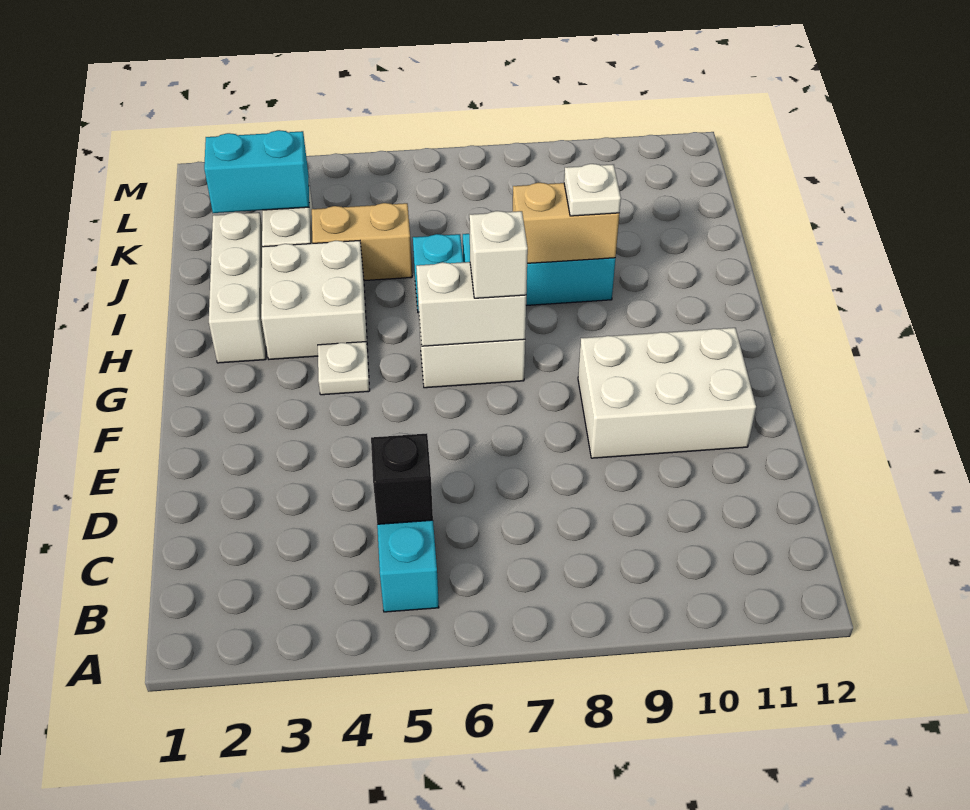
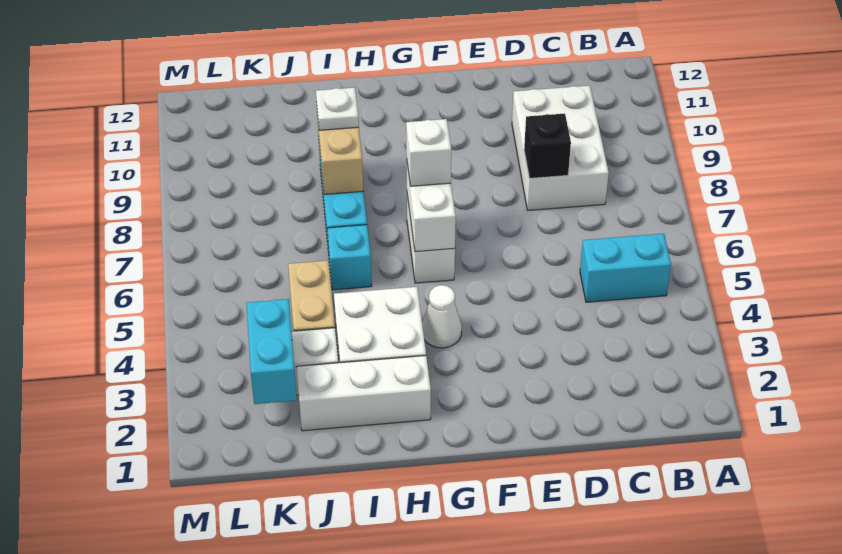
black 1x1 brick [371,433,433,524] -> black 1x1 brick moved to [524,114,571,178]
white 2x3 brick [578,328,756,458] -> white 2x3 brick moved to [512,86,609,210]
white 1x1 plate [318,342,370,395] -> white 1x1 cone [422,285,462,348]

